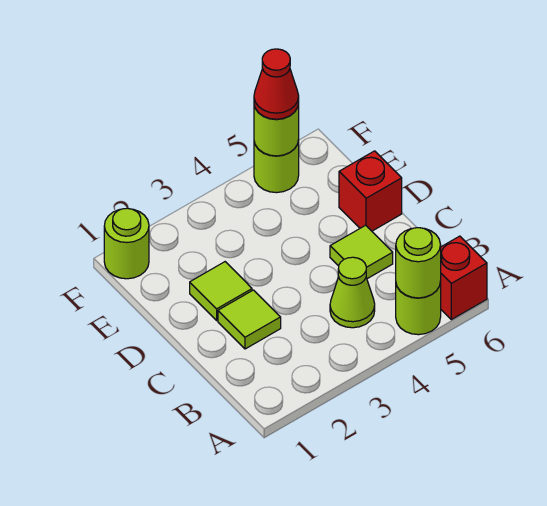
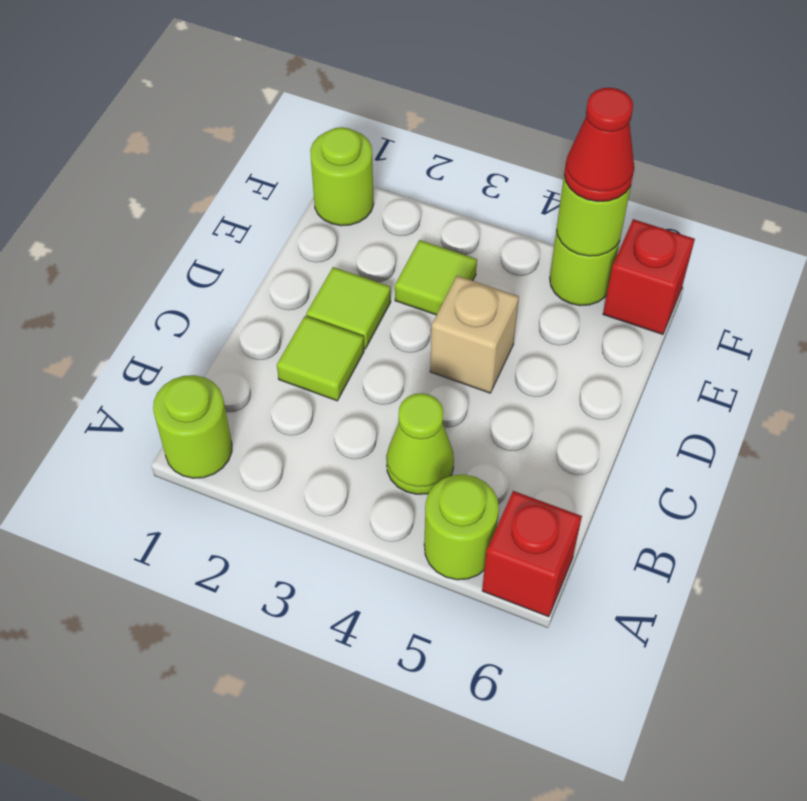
lime 1x1 round brick [396,228,441,298] -> lime 1x1 round brick moved to [153,375,232,478]
lime 1x1 tile [330,225,393,279] -> lime 1x1 tile moved to [395,240,477,315]
none -> tan 1x1 brick [430,276,519,393]
red 1x1 brick [339,151,402,231] -> red 1x1 brick moved to [603,219,695,334]

